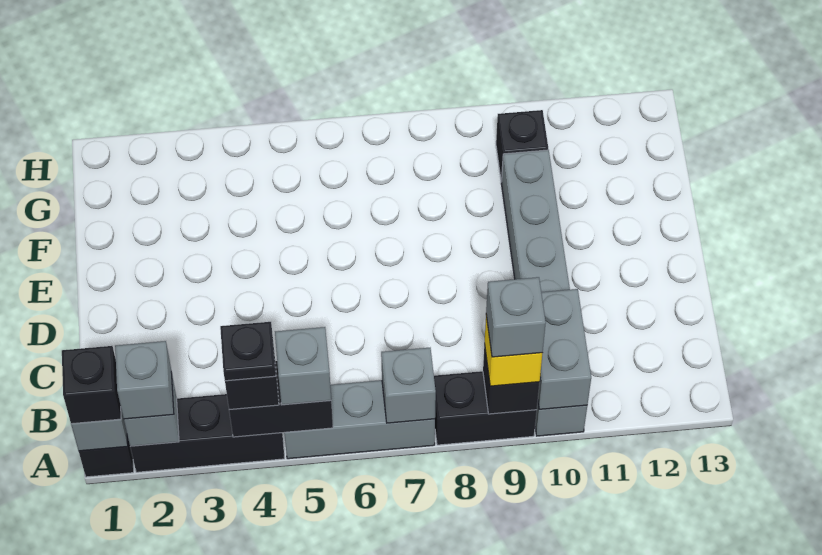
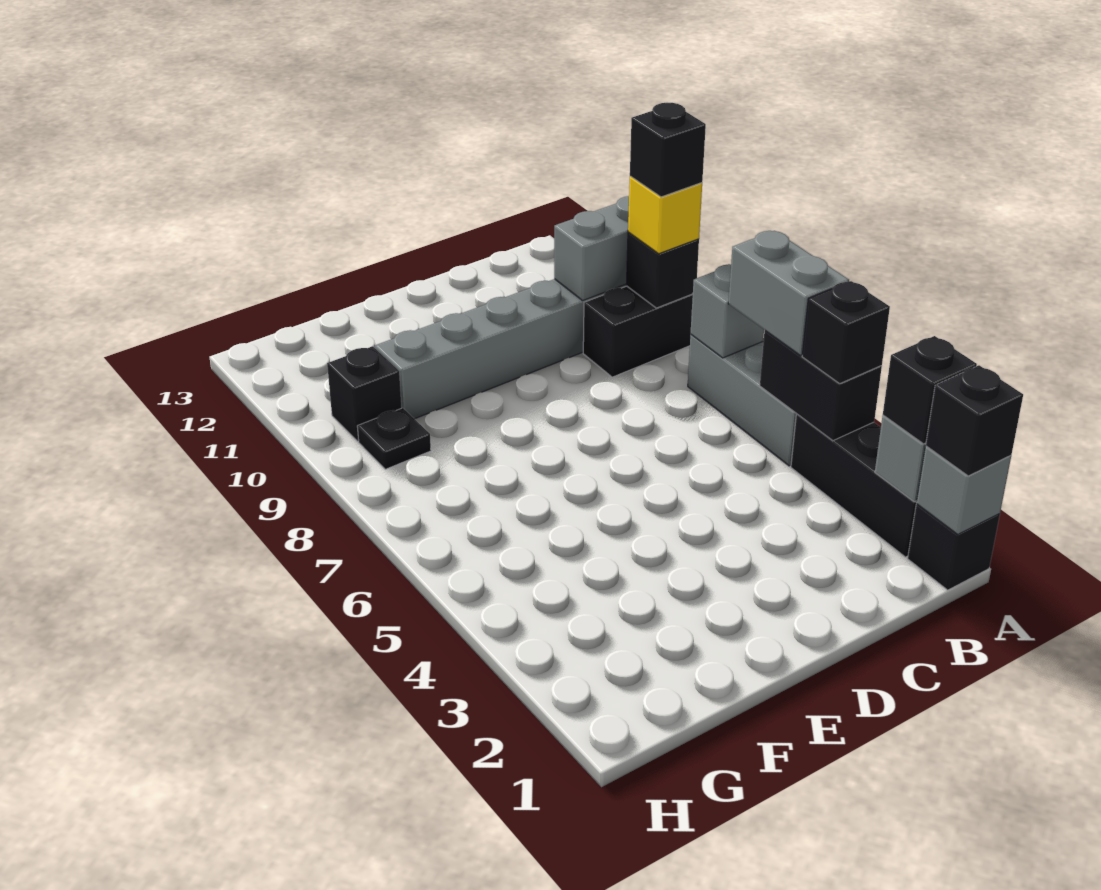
grey 1x1 brick [115,341,174,419] -> black 1x1 brick [883,336,977,444]
black 1x1 plate [220,322,276,381] -> black 1x1 plate moved to [357,408,431,469]
grey 1x1 brick [275,327,331,405] -> grey 1x2 brick [728,231,849,355]
black 1x2 brick [434,371,537,445] -> black 1x2 brick turned to [583,286,693,377]
grey 1x1 brick [486,277,546,357] -> black 1x1 brick [630,103,706,197]

